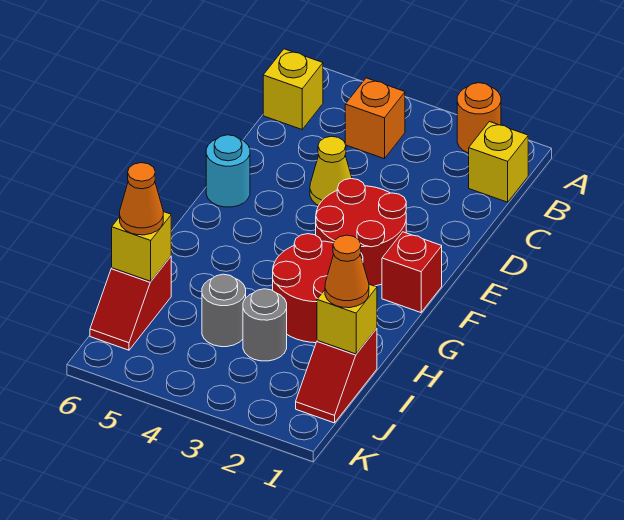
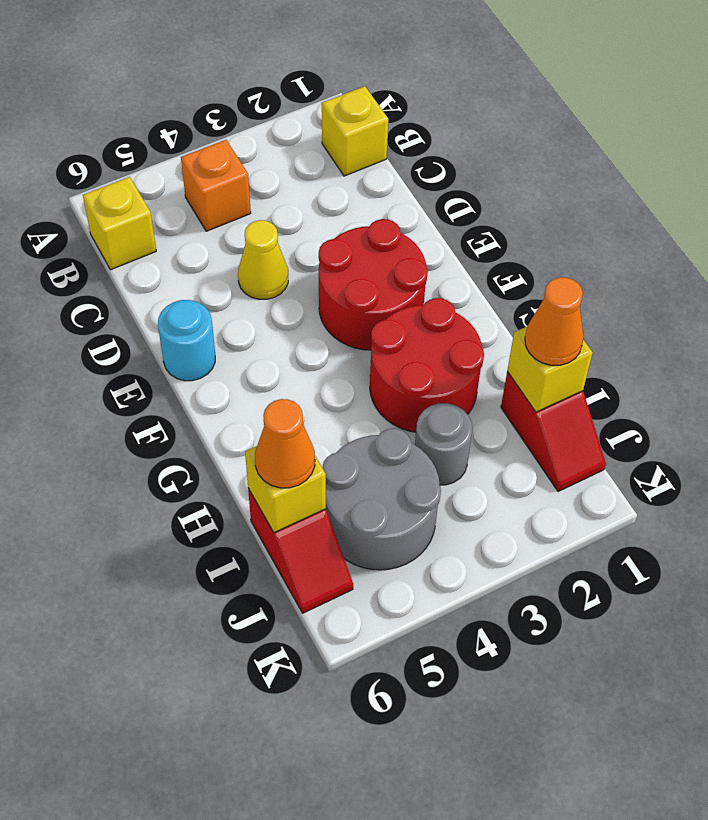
orange 1x1 round brick [457,83,501,153] -> none
red 1x1 brick [382,232,442,313] -> none
grey 1x1 round brick [202,274,246,347] -> grey 2x2 round brick [322,429,441,570]

